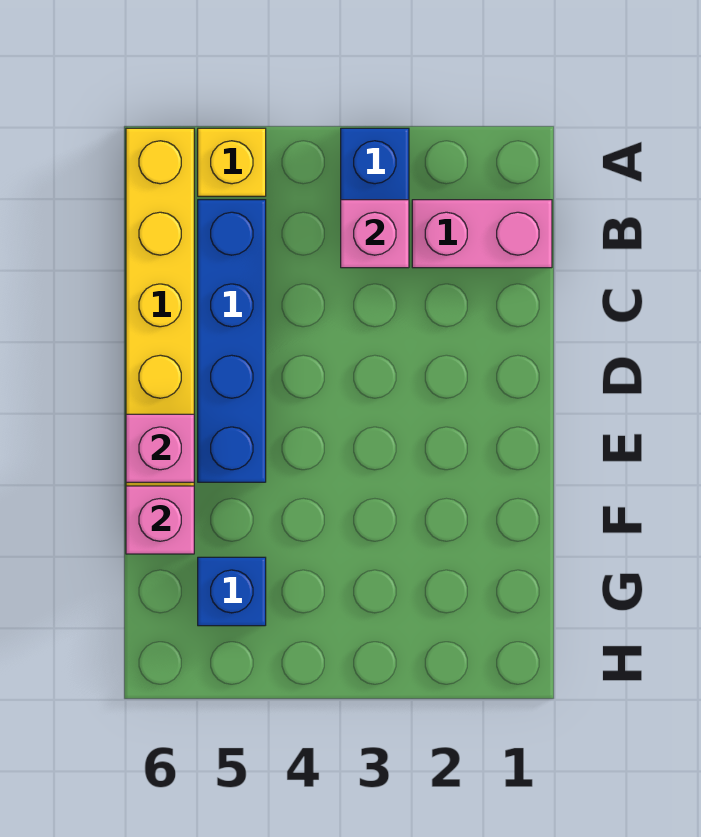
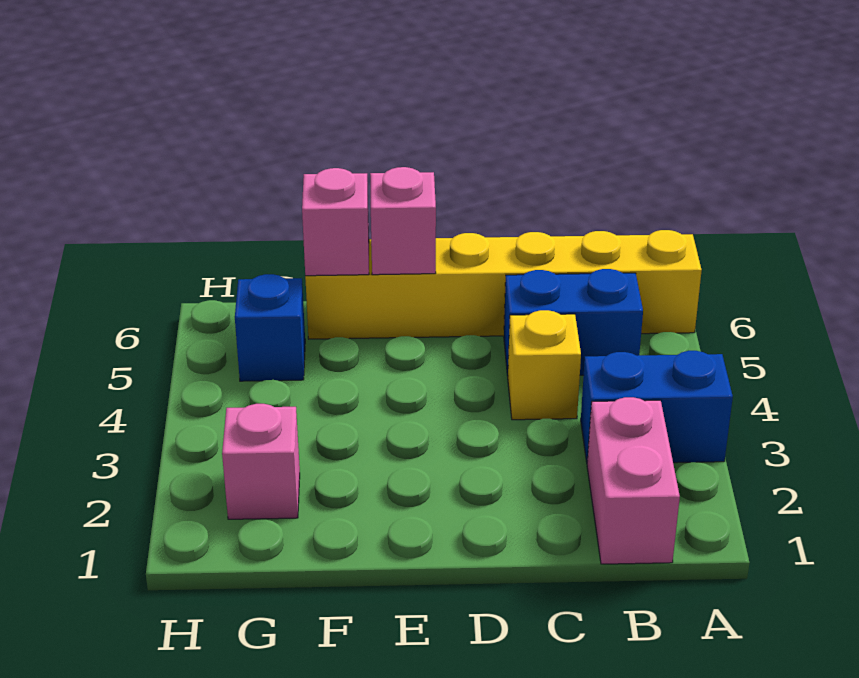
yellow 1x1 brick [198,128,266,196] -> yellow 1x1 brick moved to [508,310,581,420]
pink 1x1 brick [341,200,409,268] -> pink 1x1 brick moved to [222,404,300,519]
blue 1x4 brick [198,200,266,482] -> blue 1x2 brick [504,269,643,376]

